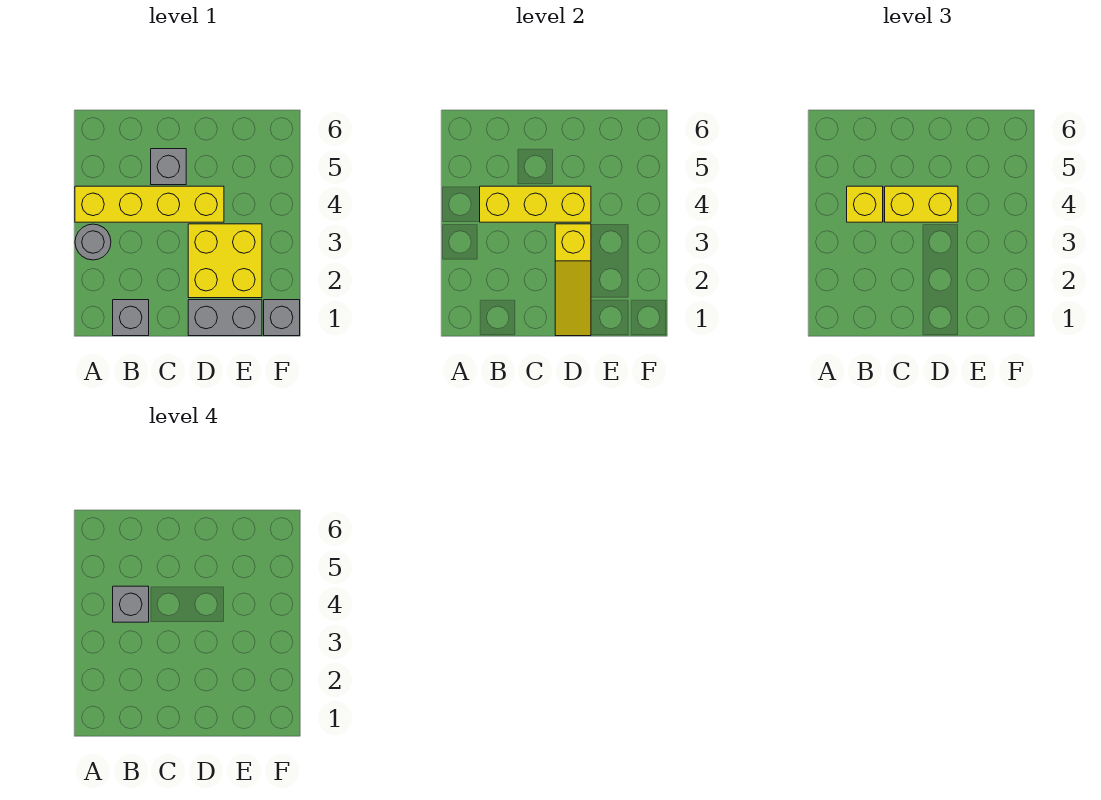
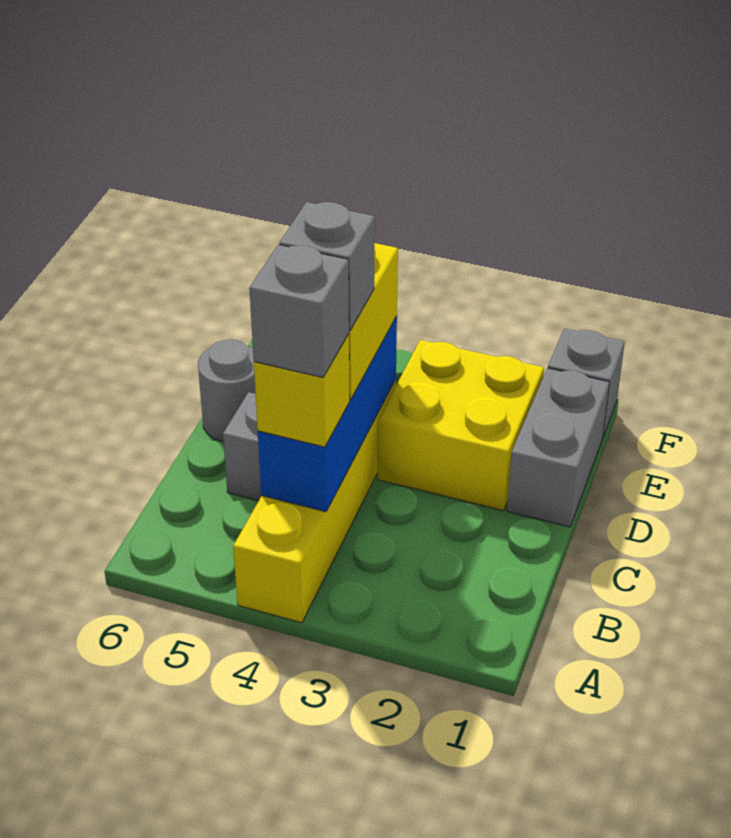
grey 1x1 round brick [75,224,111,260] -> grey 1x1 round brick moved to [198,339,256,442]
grey 1x1 brick [113,300,149,336] -> grey 1x1 brick moved to [279,202,375,331]
yellow 1x3 brick [480,186,591,222] -> blue 1x3 brick [258,316,397,512]
yellow 1x3 slope [555,224,591,336] -> none

